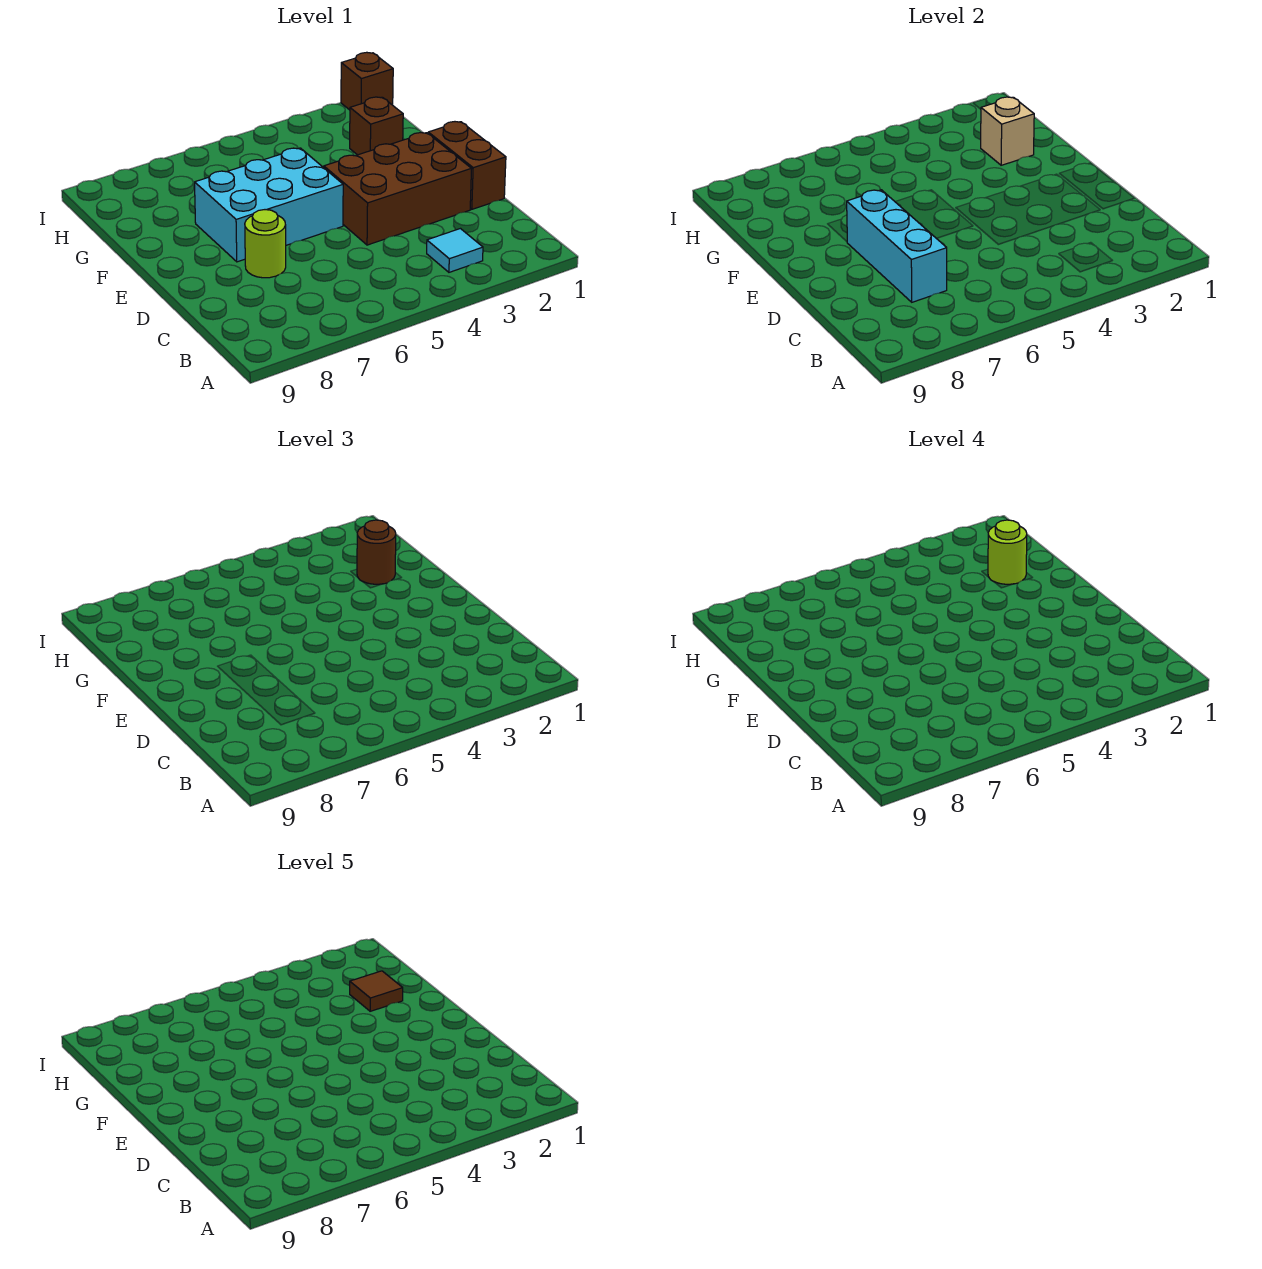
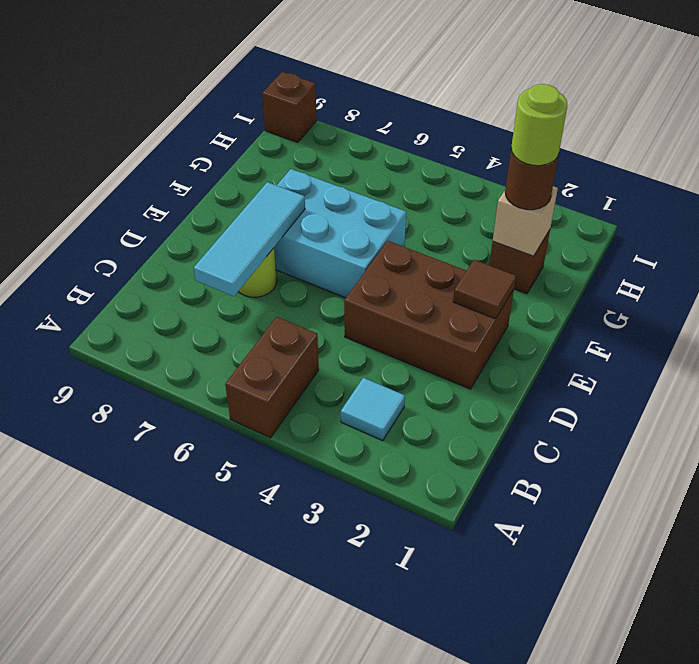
cyan 1x3 brick [847,190,947,302] -> cyan 1x3 tile [194,182,305,296]
brown 1x2 brick [428,122,506,209] -> brown 1x2 brick moved to [225,317,319,438]
brown 1x1 tile [350,971,403,1011] -> brown 1x1 tile moved to [453,260,516,319]
brown 1x1 brick [341,52,393,110] -> brown 1x1 brick moved to [262,72,317,142]

